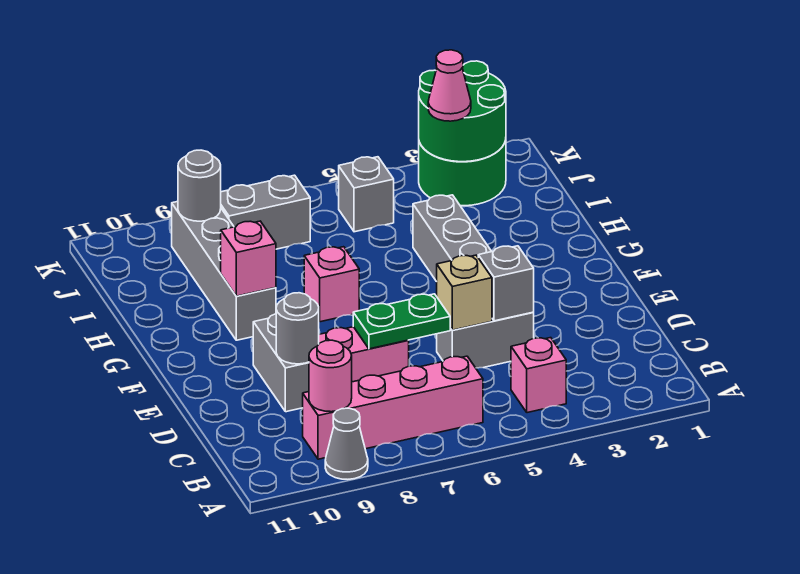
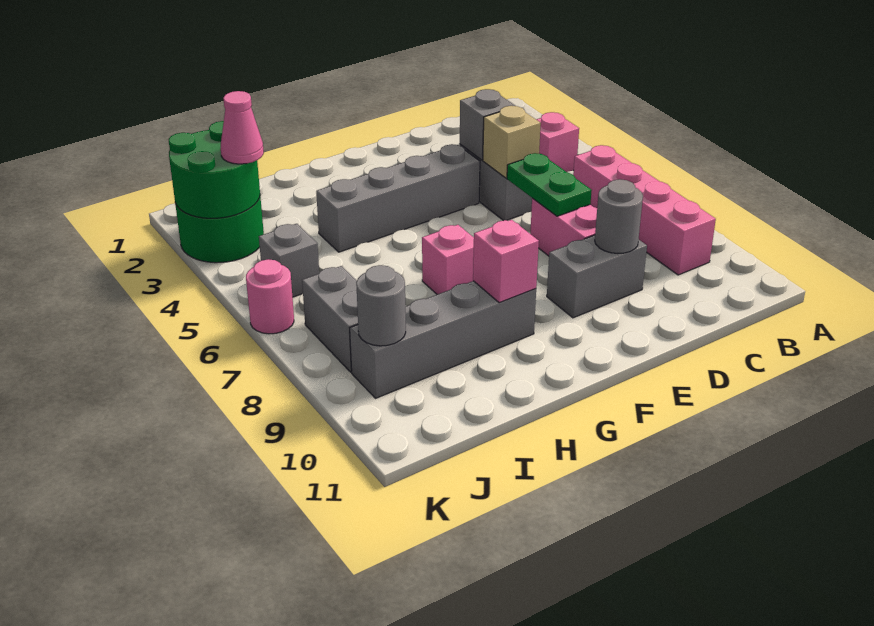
grey 1x1 cone [325,408,368,479] -> none
pink 1x1 round brick [309,340,352,412] -> pink 1x1 round brick moved to [246,259,294,334]

